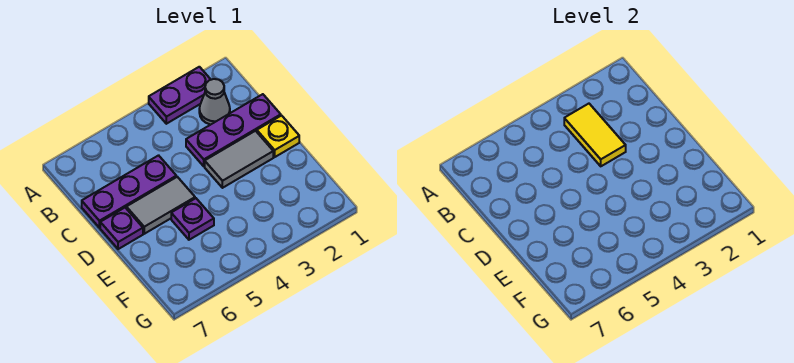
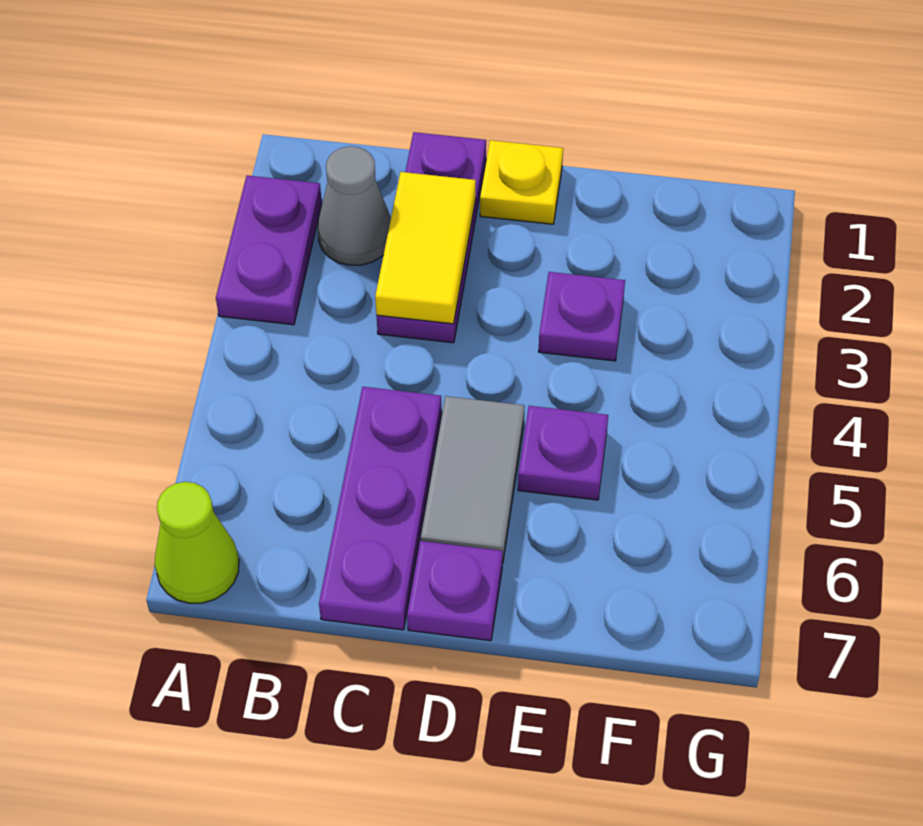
none -> lime 1x1 cone [155,482,239,603]
yellow 1x2 tile [564,104,626,166] -> yellow 1x2 tile turned to [375,172,476,324]
grey 1x2 tile [205,131,273,188] -> none
none -> purple 1x1 plate [539,272,625,361]

